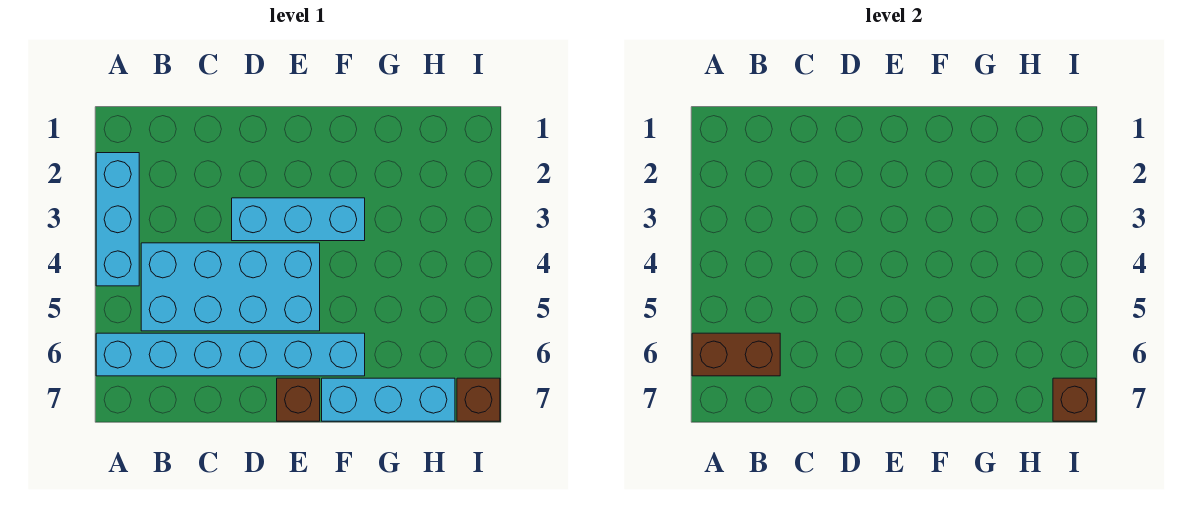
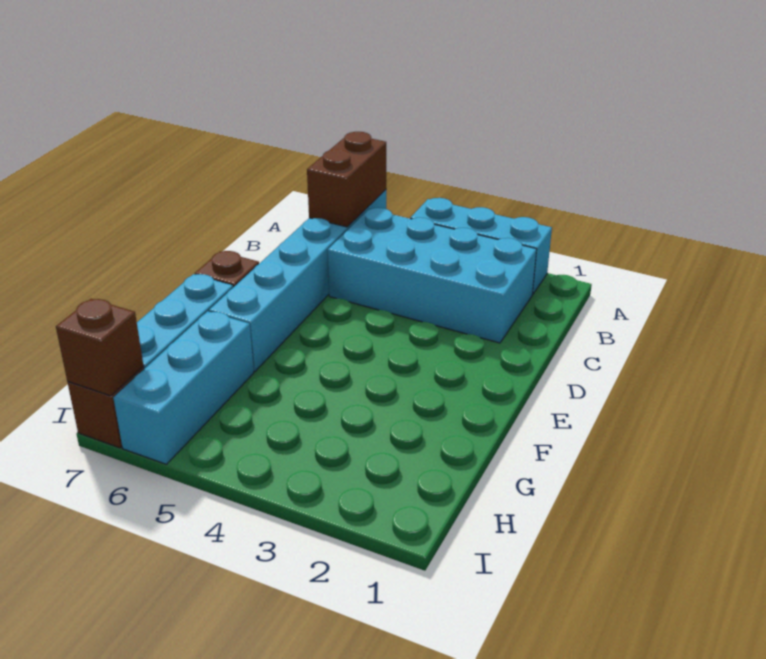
cyan 2x4 brick [141,243,320,331] -> cyan 2x4 brick turned to [328,208,537,343]
cyan 1x3 brick [232,198,365,241] -> cyan 1x3 brick moved to [113,311,254,464]

